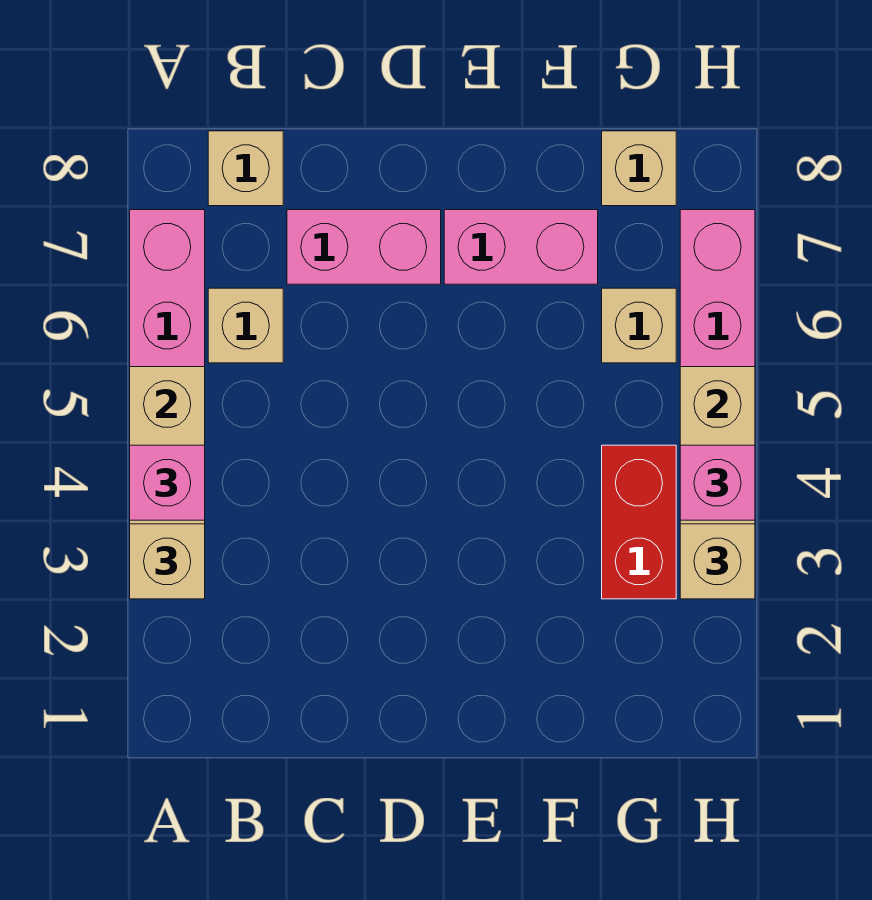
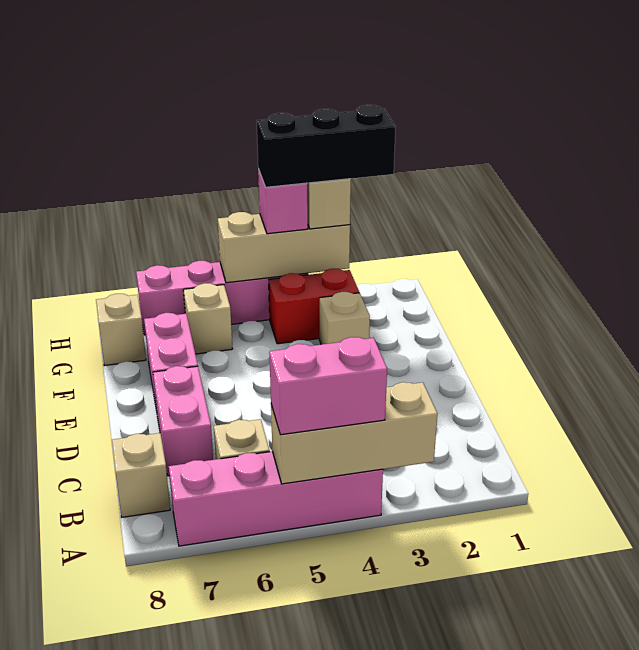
tan 1x1 brick [130,524,205,599] -> tan 1x1 brick moved to [319,292,370,345]
pink 1x1 brick [130,445,205,520] -> pink 1x2 brick [269,337,387,435]
none -> black 1x3 brick [257,105,396,187]

